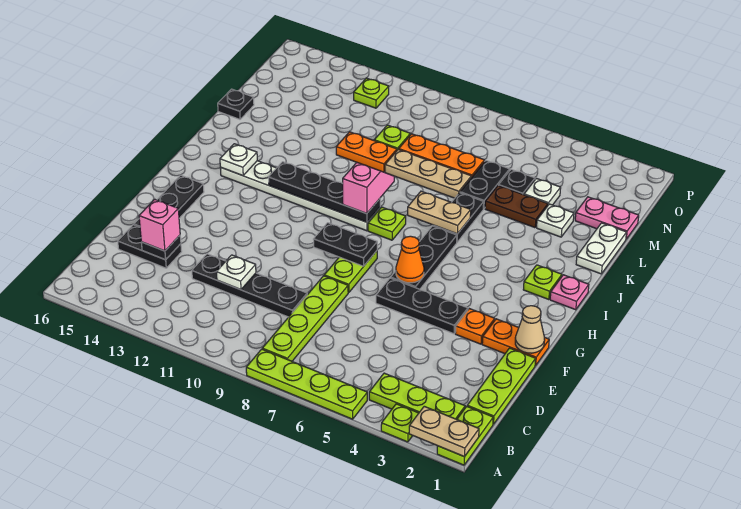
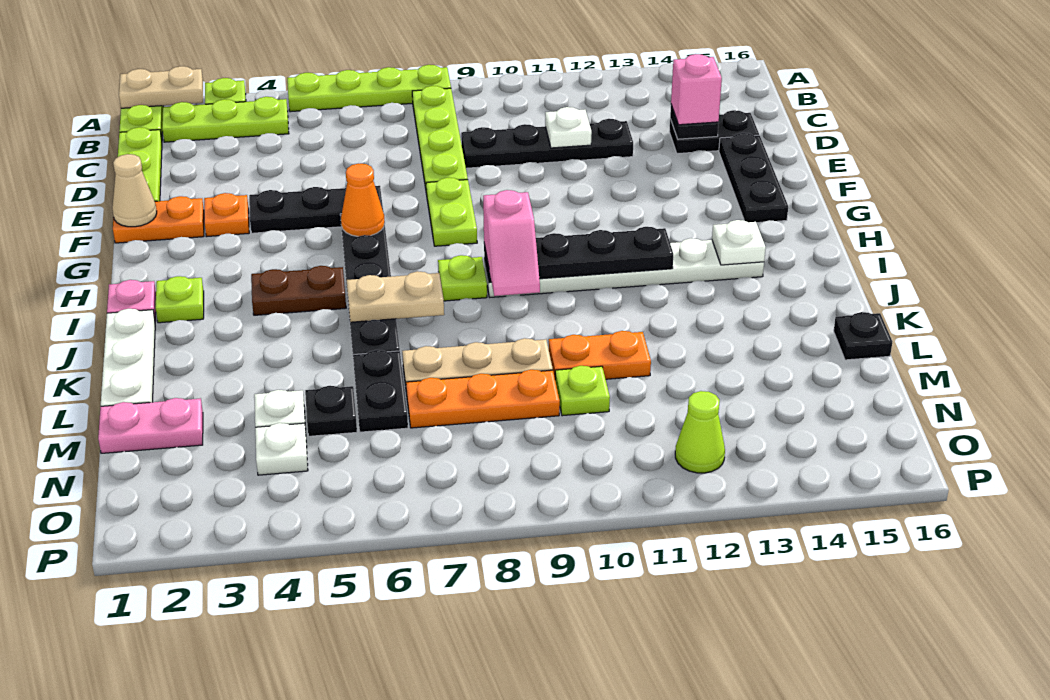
black 1x2 plate [313,223,377,266] -> none
white 1x2 plate [576,223,627,274] -> white 1x3 plate [101,309,155,406]
white 1x1 plate [537,204,574,237] -> white 1x1 plate moved to [255,423,308,475]
brown 1x2 plate [485,186,548,228] -> brown 1x2 plate moved to [251,266,346,315]
lime 1x1 plate [354,78,389,108] -> lime 1x1 cone [675,391,725,473]

